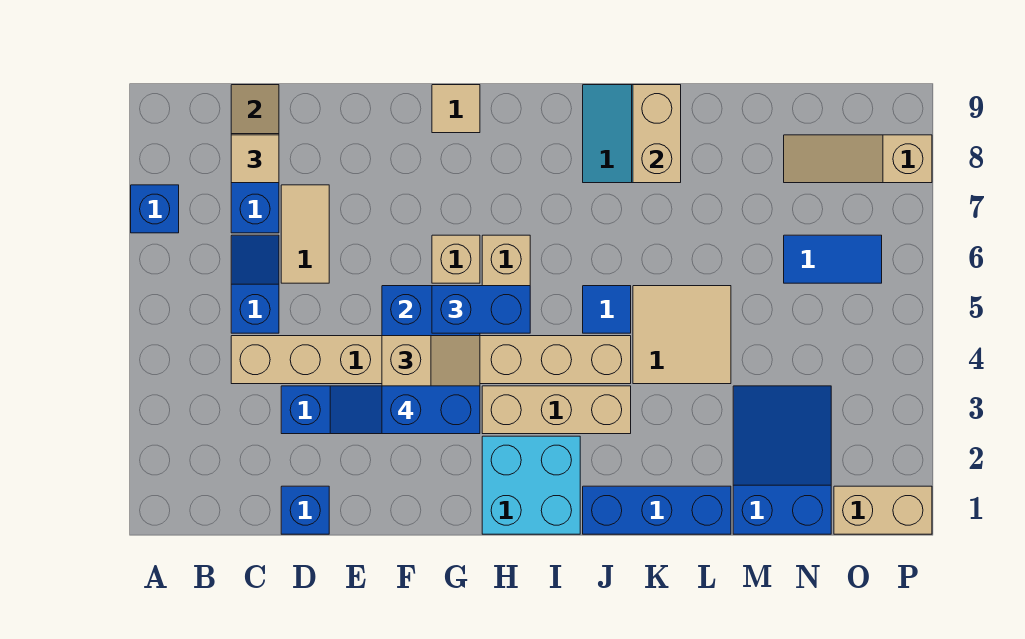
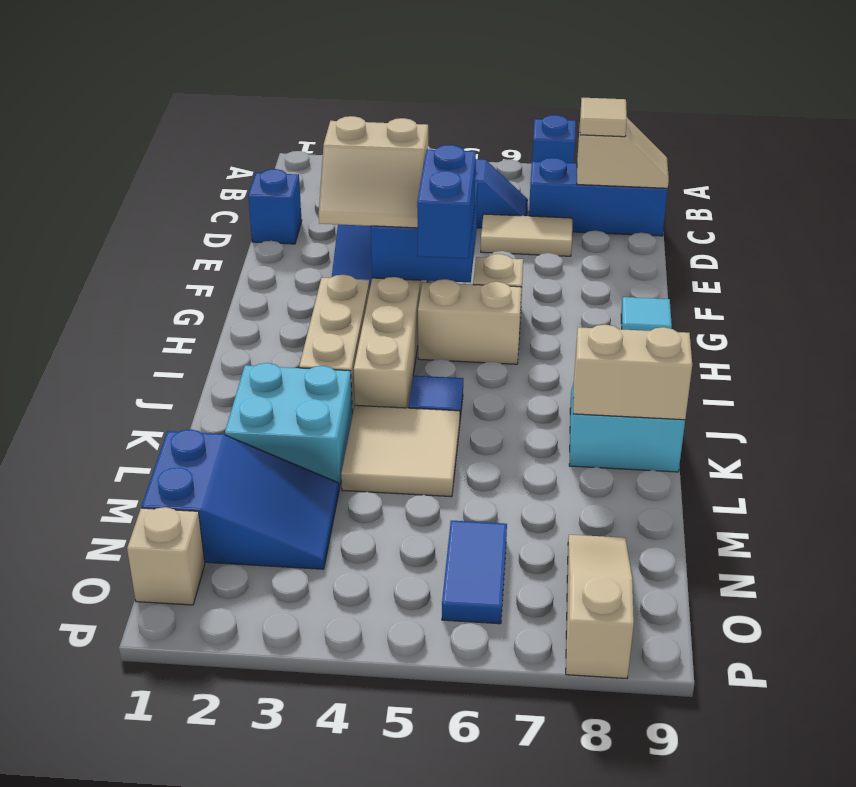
blue 1x2 brick [382,386,480,434] -> none
tan 1x1 tile [432,85,480,133] -> cyan 1x1 tile [621,297,672,331]
cyan 2x2 brick [482,436,580,534] -> cyan 2x2 brick moved to [225,363,352,489]
blue 1x3 brick [583,486,731,534] -> none
tan 1x2 brick [834,486,932,534] -> tan 1x1 brick [127,507,205,605]

